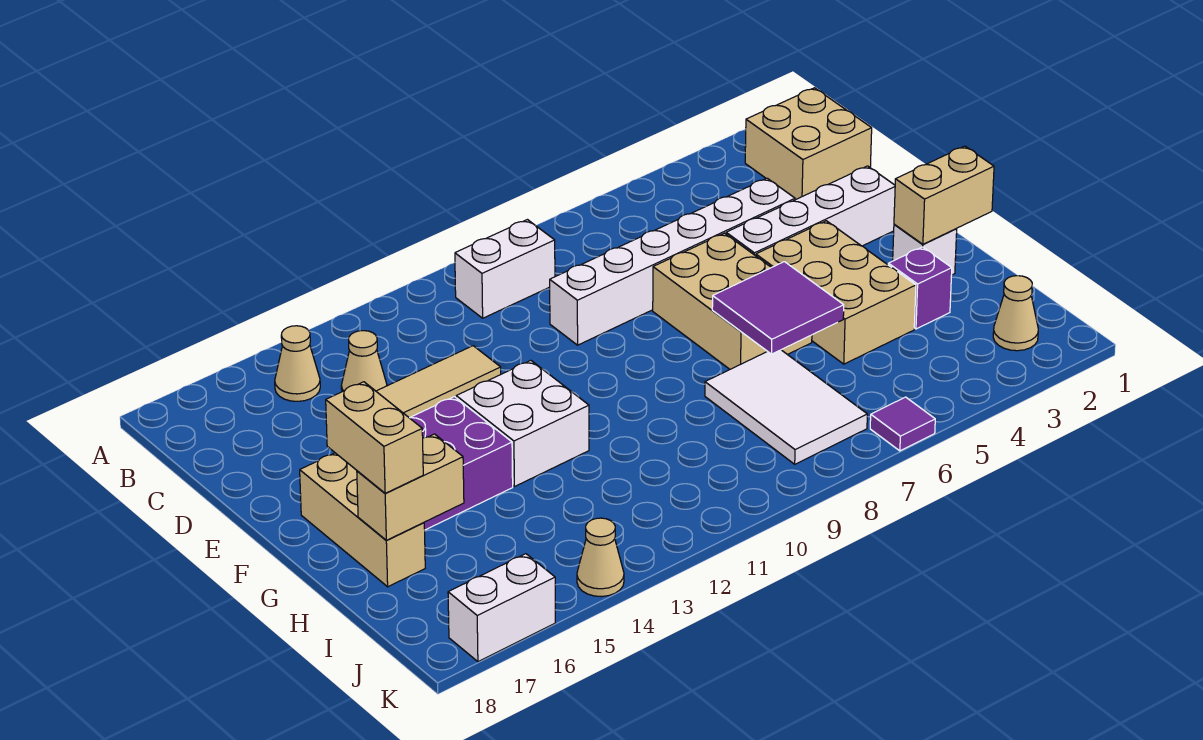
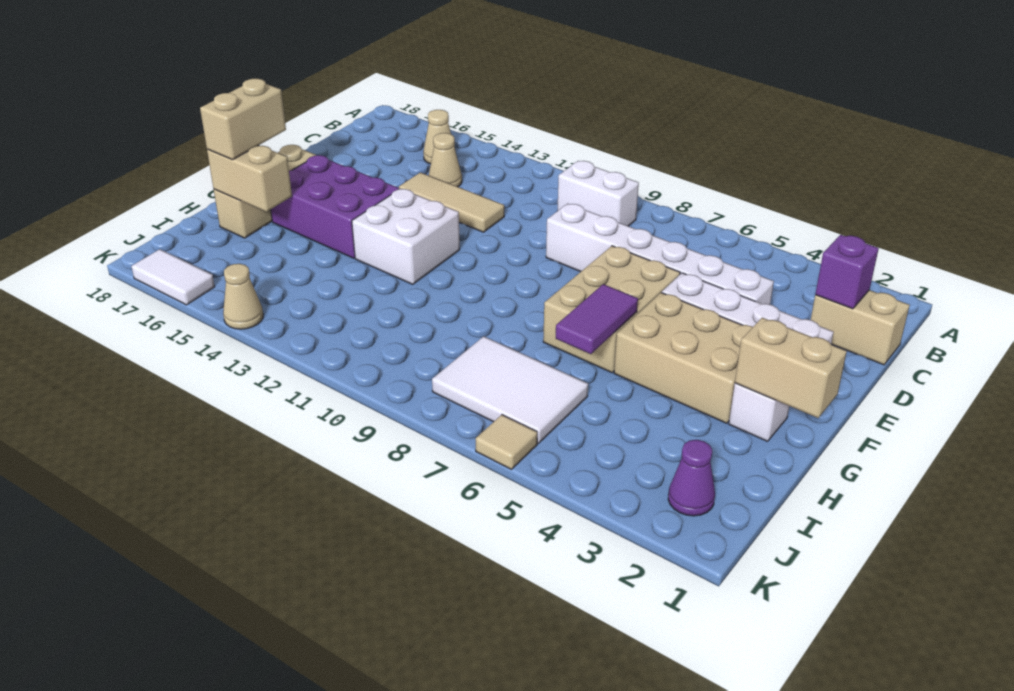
tan 2x2 brick [745,88,872,200] -> tan 1x2 brick [811,290,910,365]
tan 2x3 brick [756,221,916,364] -> tan 2x3 brick turned to [614,293,753,423]
purple 2x2 tile [712,262,844,354] -> purple 1x2 tile [556,284,638,354]
purple 1x1 brick [888,247,952,329] -> purple 1x1 brick moved to [815,235,879,309]
white 2x3 tile [705,350,867,464] -> white 2x3 tile turned to [432,336,588,443]
tan 1x1 cone [993,276,1038,351] -> purple 1x1 cone [668,440,715,516]
purple 1x1 tile [870,397,935,451] -> tan 1x1 tile [476,415,537,469]
white 1x2 brick [448,554,555,662] -> white 1x2 tile [131,249,215,305]

